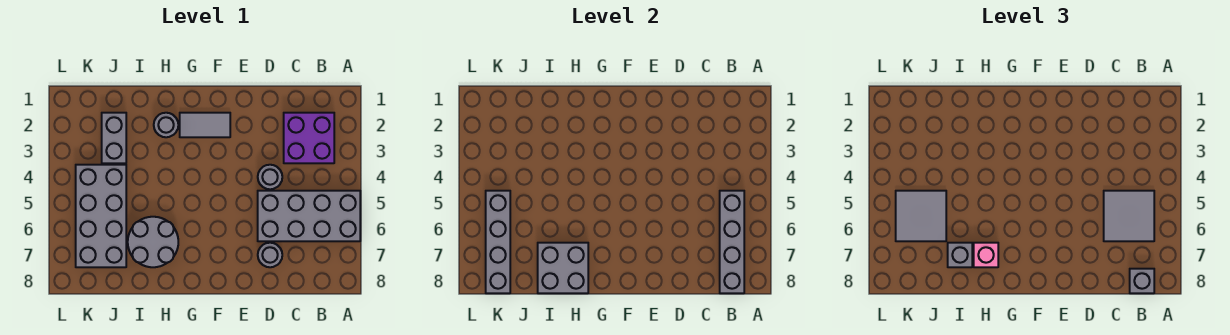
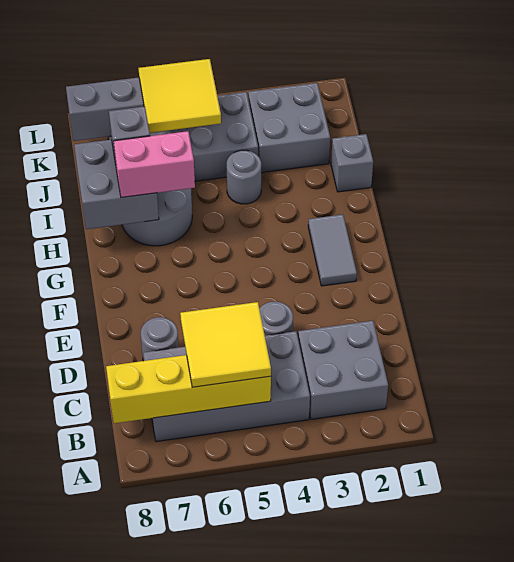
grey 2x4 brick [258,191,360,241] -> grey 2x4 brick turned to [143,331,310,442]
purple 2x2 brick [284,113,334,163] -> grey 2x2 brick [298,321,388,419]
grey 1x4 brick [720,191,744,293] -> yellow 1x4 brick [106,355,271,423]
grey 2x2 tile [1104,191,1154,241] -> yellow 2x2 tile [180,302,271,387]
grey 1x1 brick [1130,269,1154,293] -> grey 1x1 brick moved to [331,134,373,192]
grey 1x1 round brick [154,113,178,137] -> grey 1x1 round brick moved to [227,150,261,204]
pink 1x1 brick [974,243,998,267] -> pink 1x2 brick [114,131,195,197]
grey 1x2 brick [102,113,126,163] -> grey 2x2 brick [248,83,330,173]
grey 2x2 tile [896,191,946,241] -> yellow 2x2 tile [139,59,221,133]

